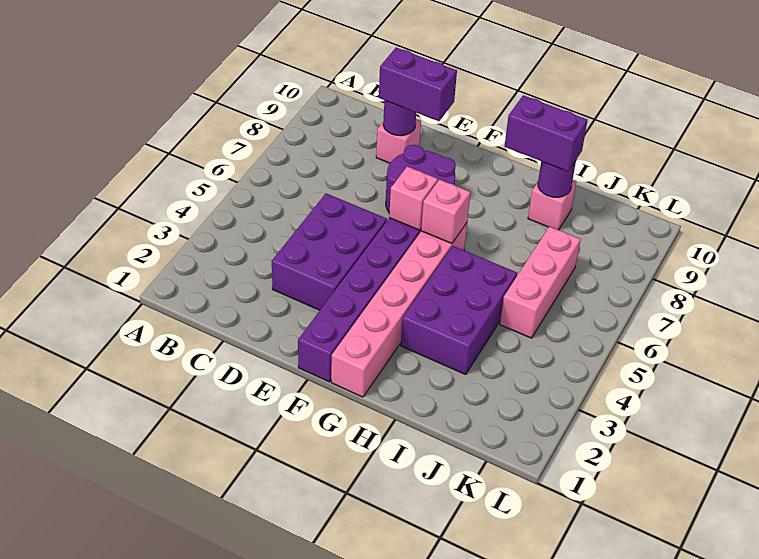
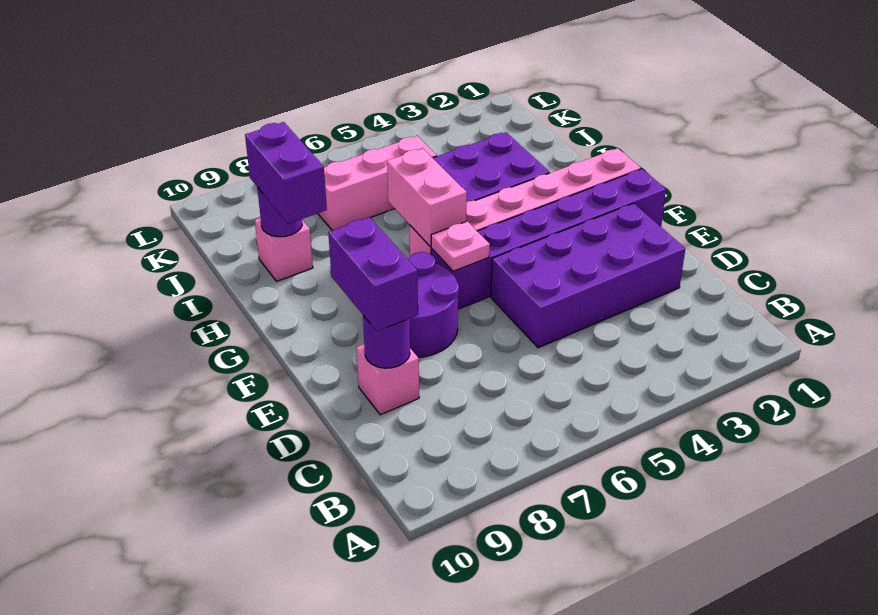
purple 2x3 brick [272,193,387,310] -> purple 2x4 brick [491,203,685,348]
pink 1x1 brick [389,167,438,230] -> pink 1x1 plate [431,221,490,271]
pink 1x1 brick [421,180,471,244] -> pink 1x2 brick [387,148,467,247]

